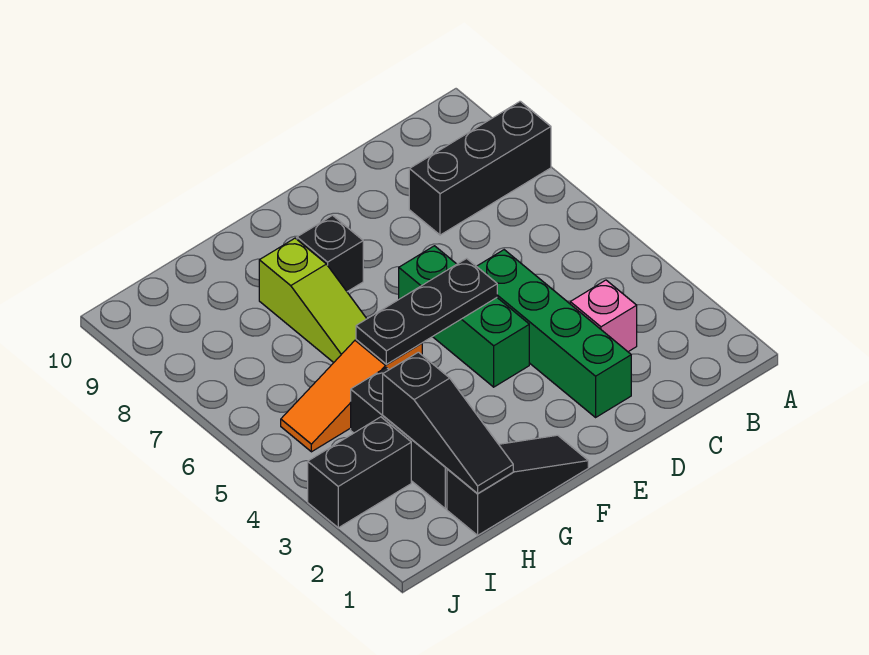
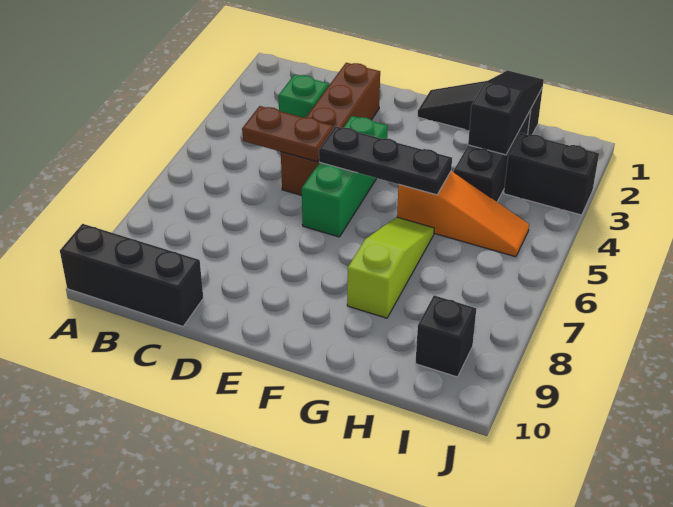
black 1x3 brick [409,101,551,235] -> black 1x3 brick moved to [60,224,203,326]
pink 1x1 brick [570,280,637,352] -> green 1x1 brick [278,75,329,118]
none -> brown 1x2 plate [242,106,333,161]
green 1x4 brick [477,250,631,417] -> brown 1x4 brick [281,63,380,195]
black 1x1 brick [297,215,363,292] -> black 1x1 brick moved to [415,295,476,377]

